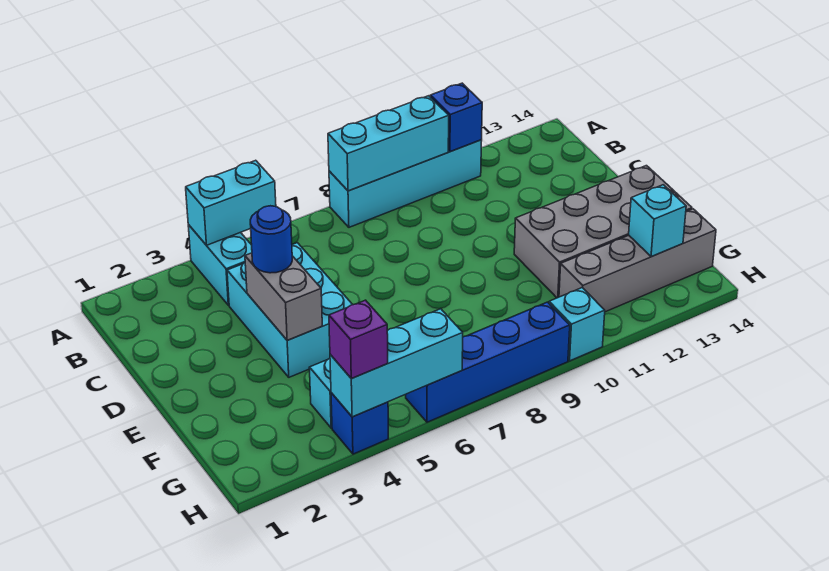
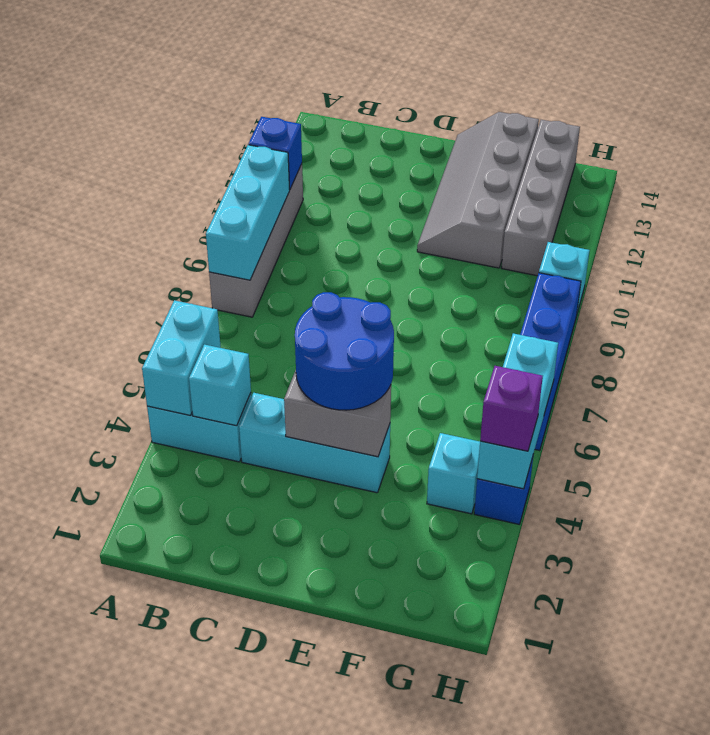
cyan 1x4 brick [329,140,482,227] -> grey 1x4 brick [209,164,303,317]
cyan 2x3 brick [227,243,353,377] -> cyan 1x3 brick [239,393,390,493]
blue 1x1 round brick [250,206,292,273] -> blue 2x2 round brick [295,292,394,410]
grey 2x4 brick [514,166,692,298] -> grey 2x4 slope [417,112,539,268]
cyan 1x1 brick [629,185,686,257] -> cyan 1x1 brick moved to [189,344,251,426]

